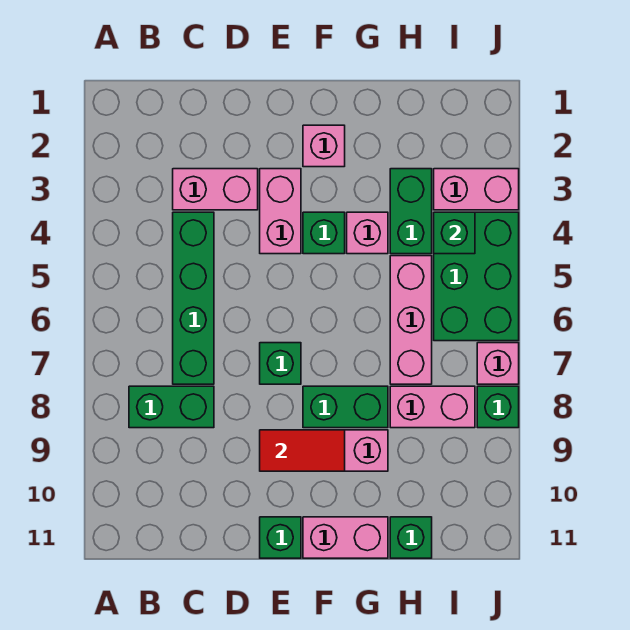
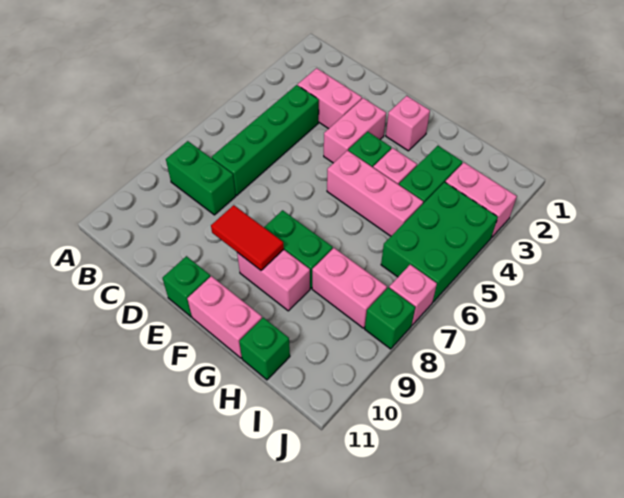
green 1x1 brick [260,343,301,384] -> none
pink 1x3 brick [390,256,432,384] -> pink 1x3 brick turned to [327,150,423,236]
green 1x1 brick [434,212,475,254] -> none

